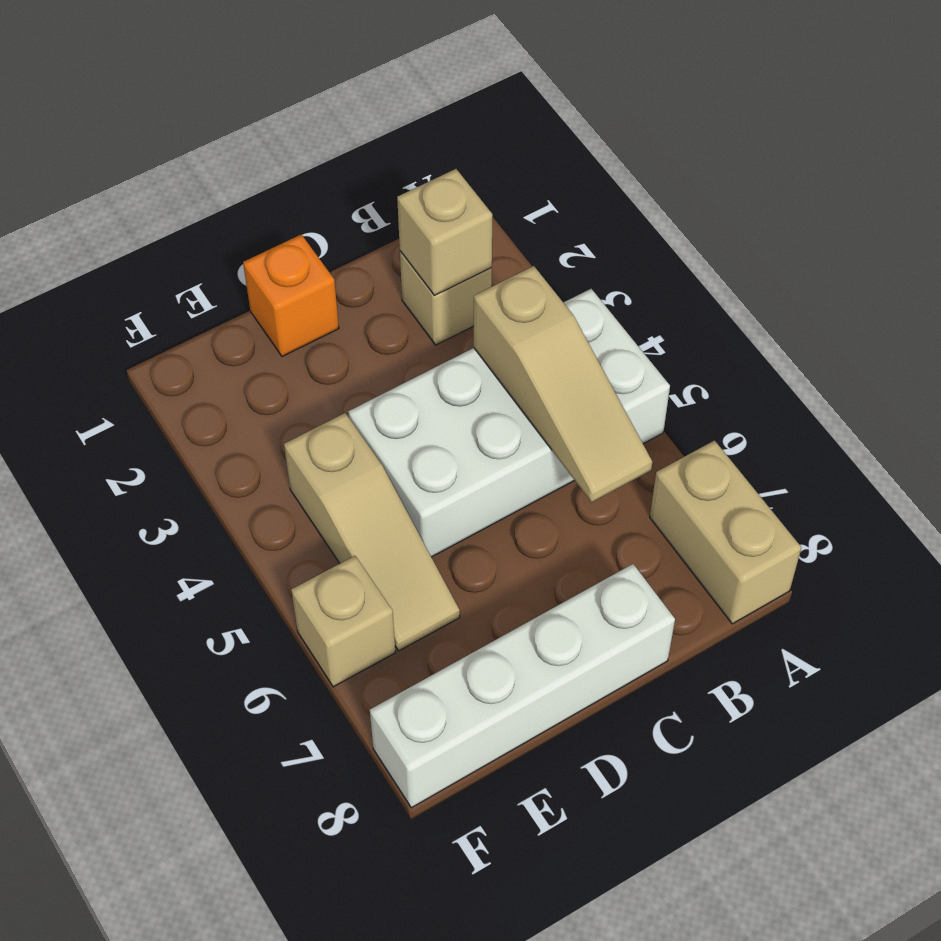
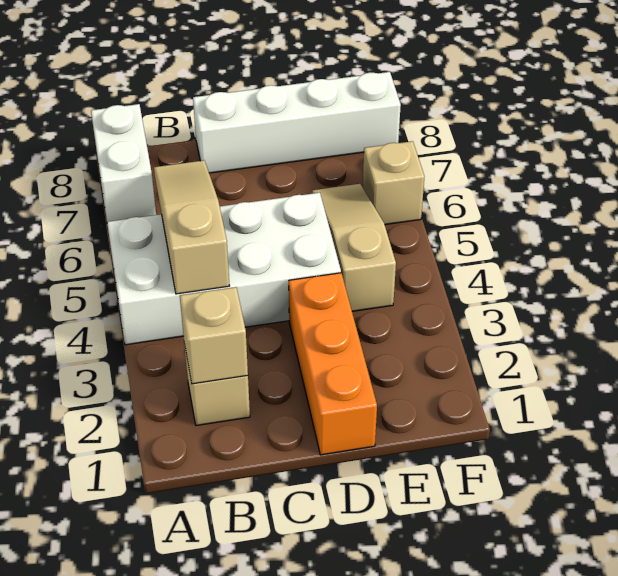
tan 1x2 brick [650,441,801,624] -> white 1x2 brick [91,104,156,222]
orange 1x1 brick [243,234,339,356] -> orange 1x3 brick [289,273,377,455]

